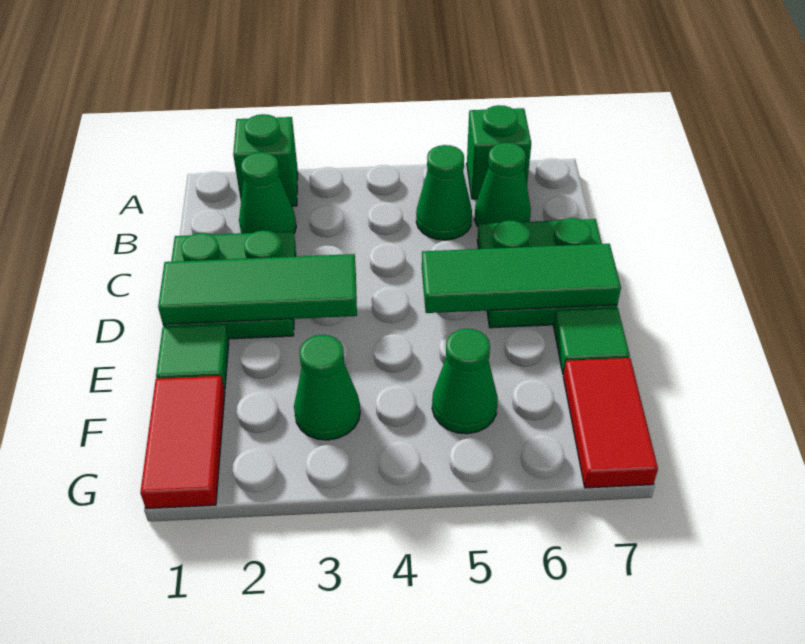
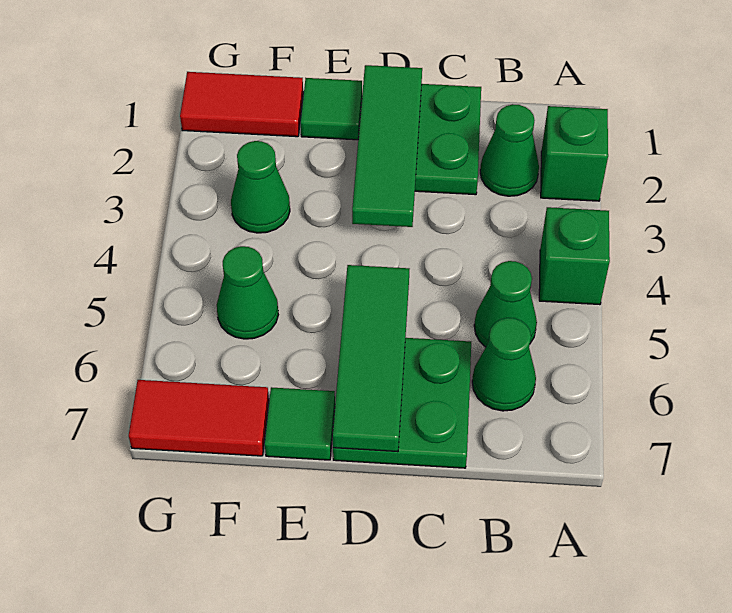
green 1x1 brick [467,105,531,199] -> green 1x1 brick moved to [539,207,610,305]

